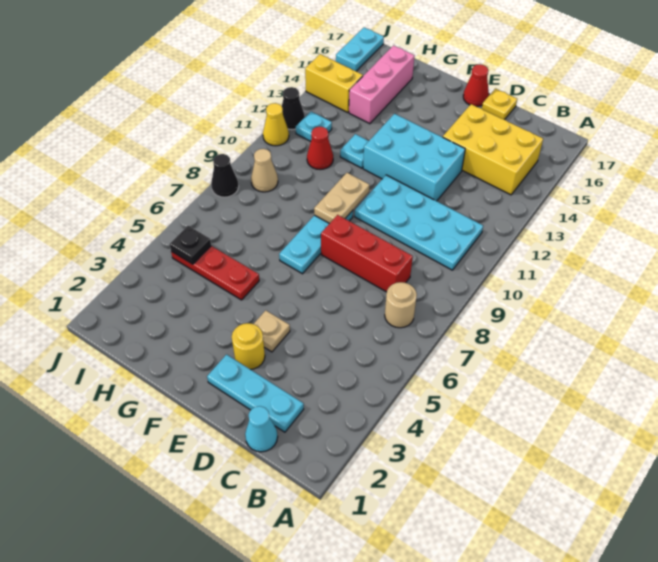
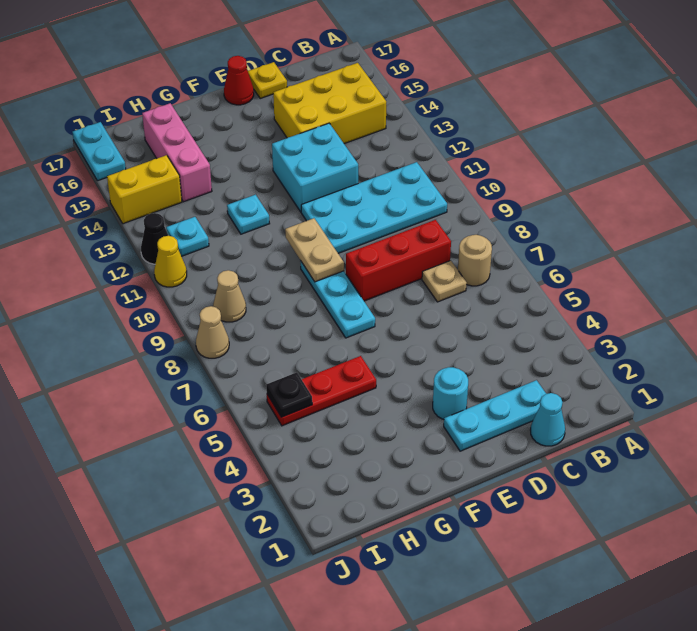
cyan 2x3 brick [363,114,465,201] -> cyan 2x2 brick [272,123,358,212]
yellow 1x1 round brick [232,323,265,369] -> cyan 1x1 round brick [433,367,468,419]
tan 1x1 plate [254,310,290,352] -> tan 1x1 plate moved to [422,261,467,302]
red 1x1 cone [307,127,333,170] -> none
black 1x1 cone [211,154,239,197] -> tan 1x1 cone [196,306,229,358]

